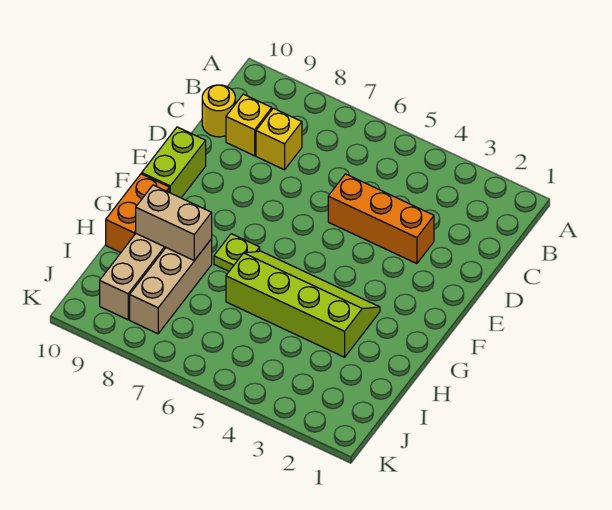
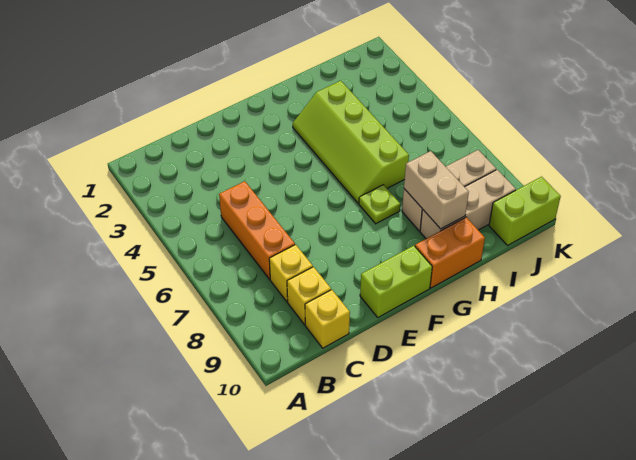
yellow 1x1 round brick [202,85,235,137] -> yellow 1x1 brick [305,290,350,348]
orange 1x3 brick [328,174,434,264] -> orange 1x3 brick moved to [219,181,295,279]
none -> lime 1x2 brick [489,177,561,245]

